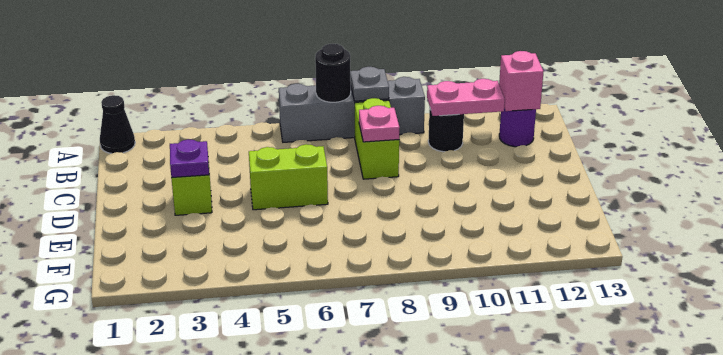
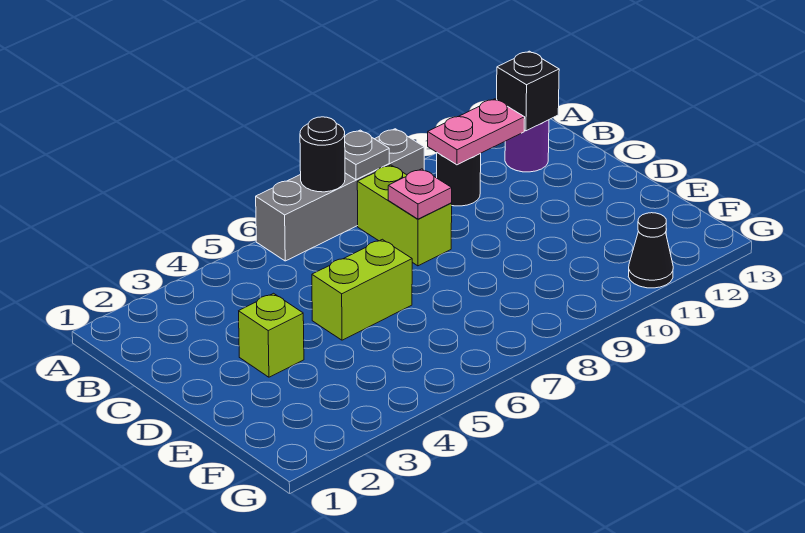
black 1x1 cone [100,95,135,153] -> black 1x1 cone moved to [628,213,673,288]
pink 1x1 brick [499,51,544,111] -> black 1x1 brick [497,51,559,131]
purple 1x1 plate [170,139,209,178] -> none

